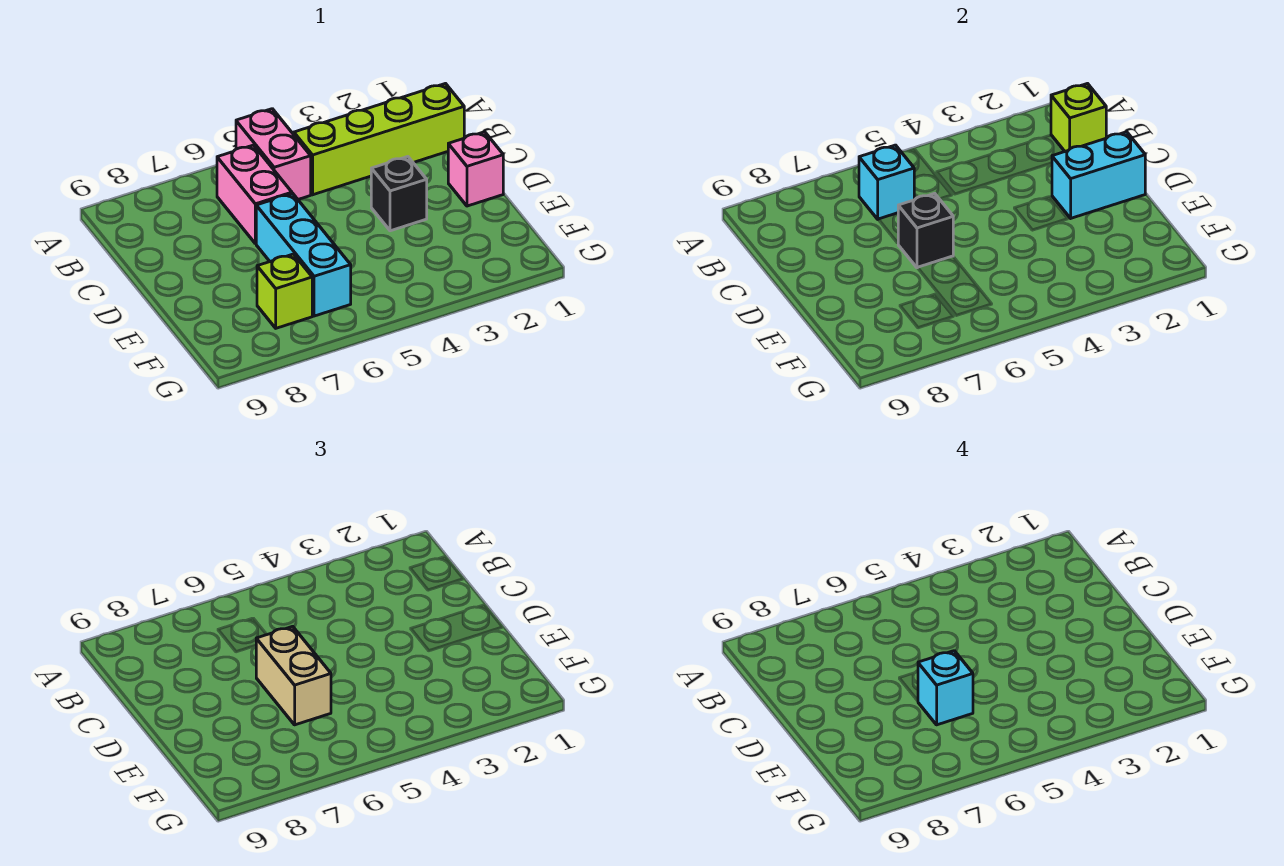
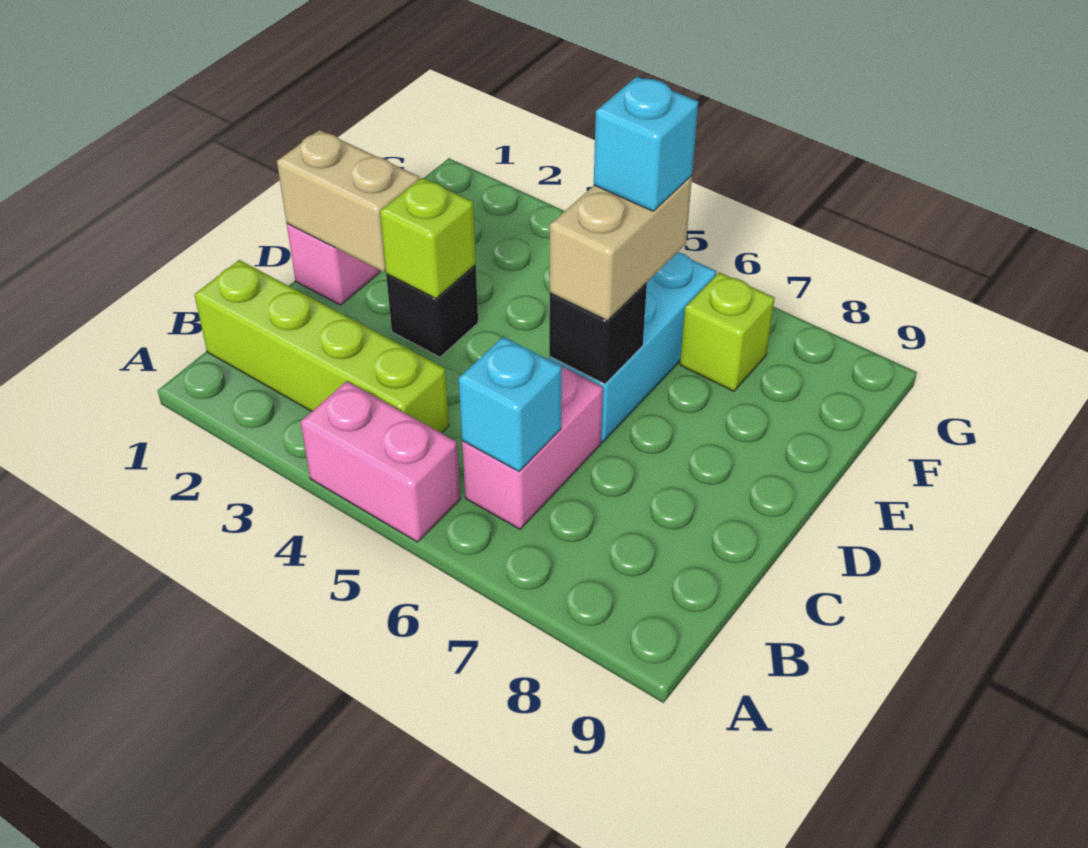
pink 1x2 brick [236,109,311,200] -> pink 1x2 brick turned to [301,381,461,542]
lime 1x1 brick [1051,84,1106,151] -> lime 1x1 brick moved to [380,178,476,299]
cyan 1x2 brick [1052,132,1145,218] -> tan 1x2 brick [277,130,419,272]

